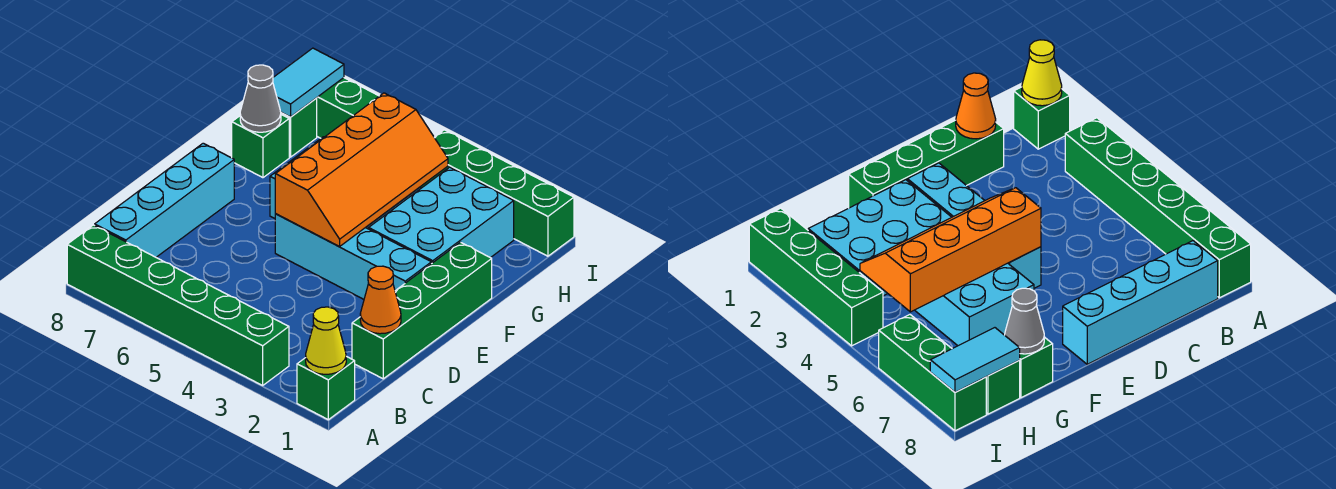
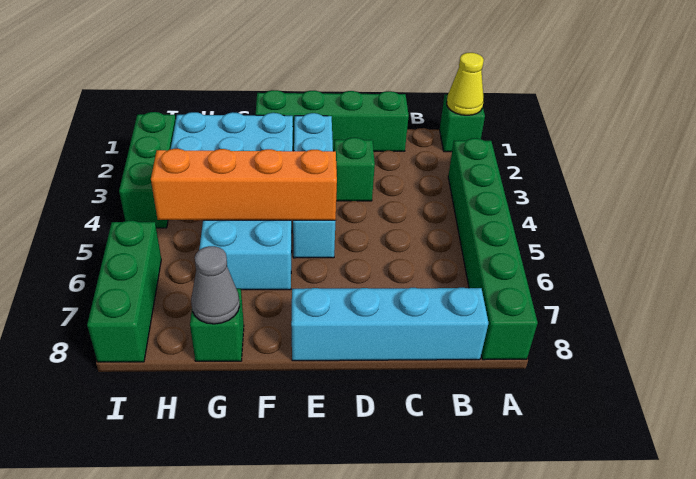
orange 1x1 cone [360,266,401,334] -> none
green 1x1 brick [281,98,317,157] -> green 1x1 brick moved to [334,138,375,201]
cyan 1x2 tile [273,48,344,117] -> none
green 1x4 brick [421,130,574,256] -> green 1x3 brick [119,112,176,228]

